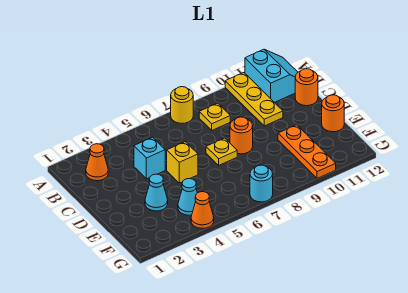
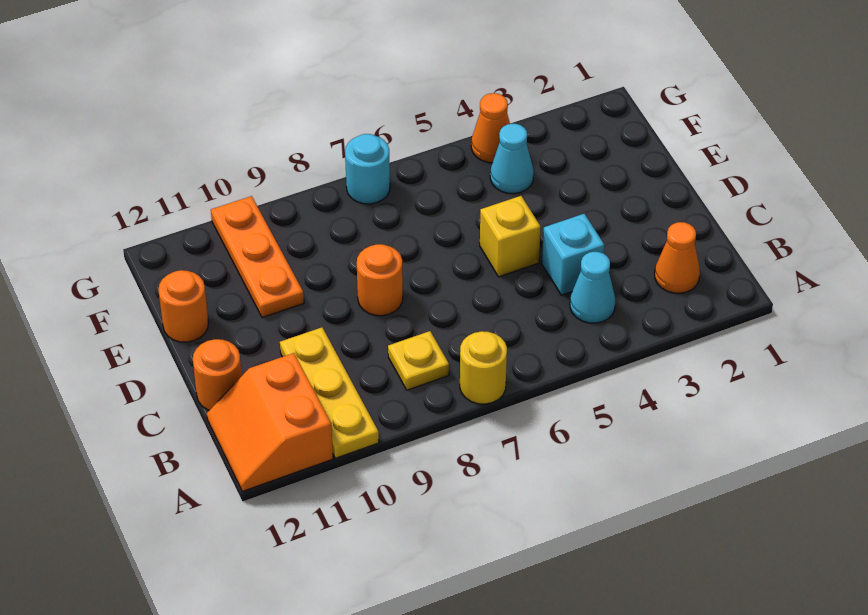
cyan 2x2 slope [245,49,298,103] -> orange 2x2 slope [207,353,333,491]
yellow 1x1 plate [206,138,237,165] -> none
cyan 1x1 cone [145,174,168,211] -> cyan 1x1 cone moved to [570,252,615,323]

